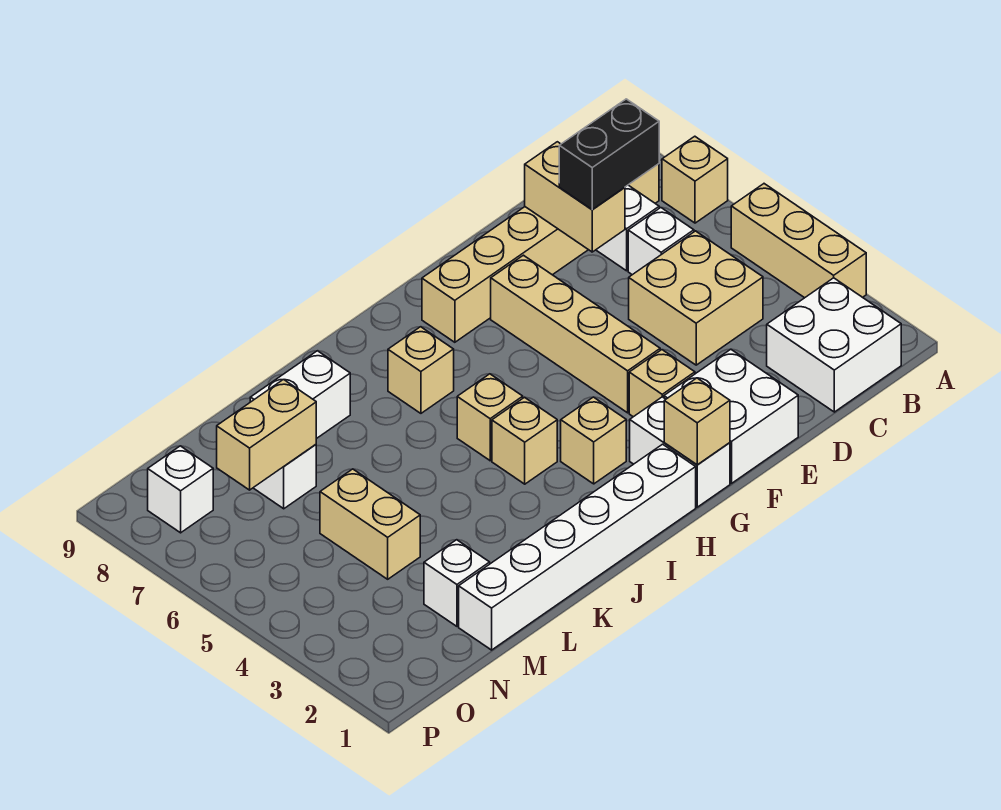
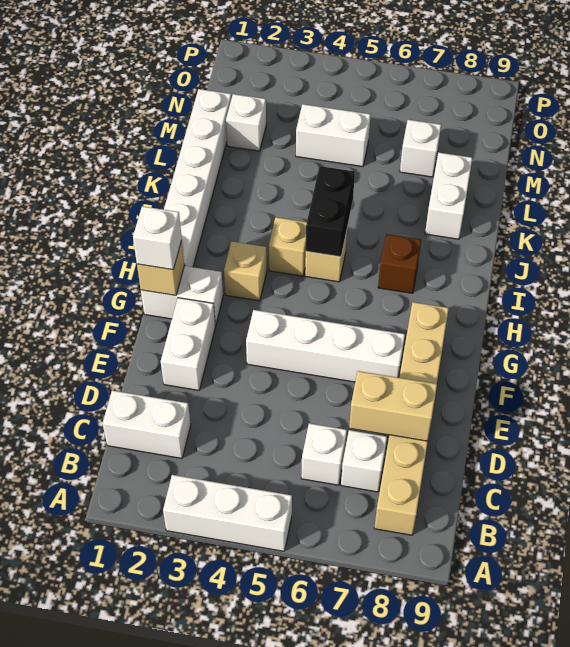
tan 1x3 brick [731,184,866,298] -> white 1x3 brick [163,475,292,551]
tan 1x1 brick [662,136,728,223] -> none
white 2x2 brick [767,278,901,412] -> white 1x2 brick [102,391,191,458]
tan 2x2 brick [629,231,763,365] -> none
black 1x2 brick [559,99,659,209] -> black 1x2 brick moved to [306,166,355,257]
white 2x2 brick [664,349,798,483] -> white 1x2 brick [161,298,215,390]
tan 1x1 brick [629,350,695,417] -> none
tan 1x4 brick [491,255,660,413] -> white 1x4 brick [246,310,405,382]
tan 1x1 brick [388,327,454,413] -> brown 1x1 brick [378,234,421,293]
tan 1x2 brick [320,469,420,579] -> white 1x2 brick [296,104,371,167]
tan 1x2 brick [217,380,316,490] -> none
white 1x1 brick [148,446,213,533] -> white 1x1 brick moved to [133,206,182,270]

